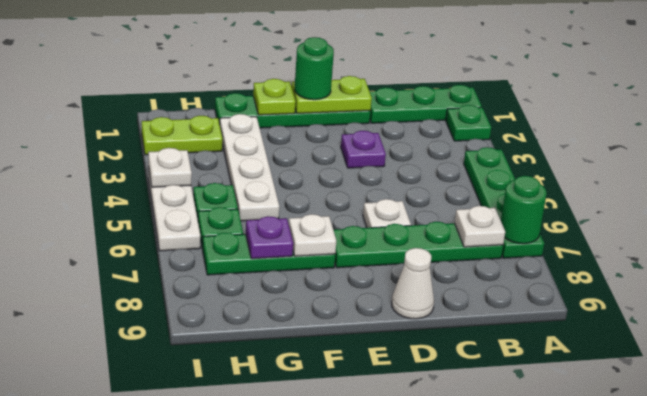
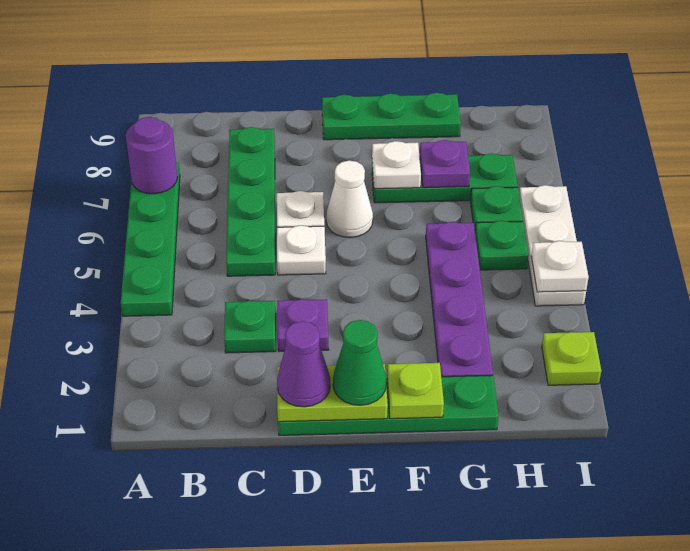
green 1x3 plate [370,85,482,123] -> green 1x3 plate moved to [322,93,461,140]
green 1x1 plate [446,105,491,141] -> green 1x1 plate moved to [224,301,276,353]
green 1x1 round brick [501,176,547,244] -> purple 1x1 round brick [126,117,178,194]
green 1x4 plate [334,222,503,268] -> green 1x4 plate turned to [226,127,275,276]
white 1x1 plate [455,206,505,247] -> white 1x1 plate moved to [277,225,326,275]
none -> purple 1x1 cone [277,321,330,407]
white 1x1 cone [392,248,434,319] -> white 1x1 cone moved to [326,161,373,238]
green 1x1 round brick [295,37,334,100] -> green 1x1 cone [333,320,386,405]
white 1x4 plate [220,114,279,221] -> purple 1x4 plate [426,222,493,377]
lime 1x2 plate [142,116,223,155] -> lime 1x1 plate [542,332,601,385]

